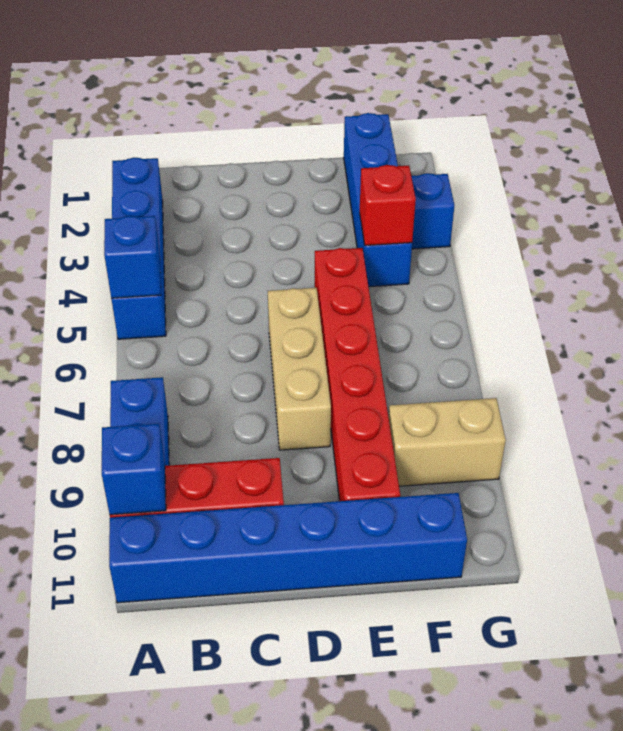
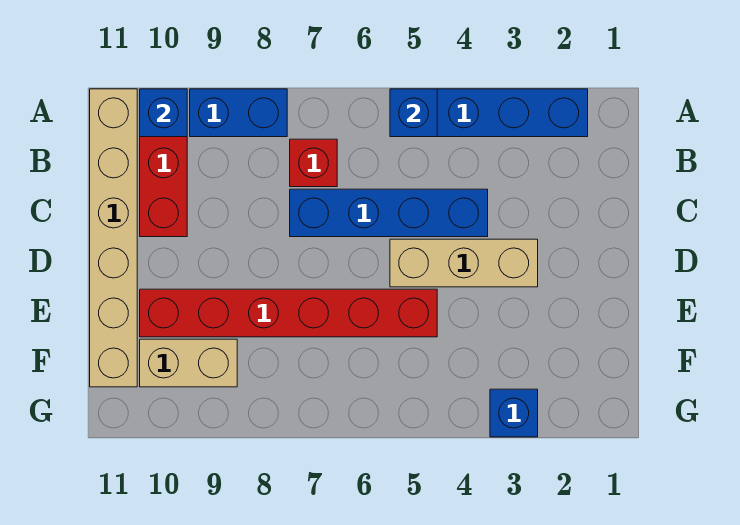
blue 1x6 brick [109,493,467,603] -> tan 1x6 brick [90,89,137,387]
tan 1x3 brick [268,288,331,450] -> tan 1x3 brick moved to [390,239,538,287]
blue 1x4 brick [344,113,412,287] -> blue 1x4 brick moved to [290,189,488,237]
red 1x1 brick [360,165,416,245] -> red 1x1 brick moved to [290,139,337,187]
tan 1x2 brick [388,398,506,486] -> tan 1x2 brick turned to [140,339,237,387]

